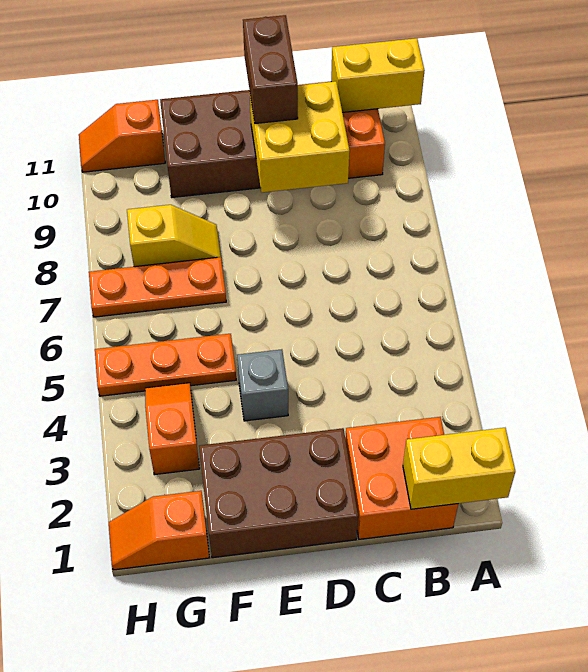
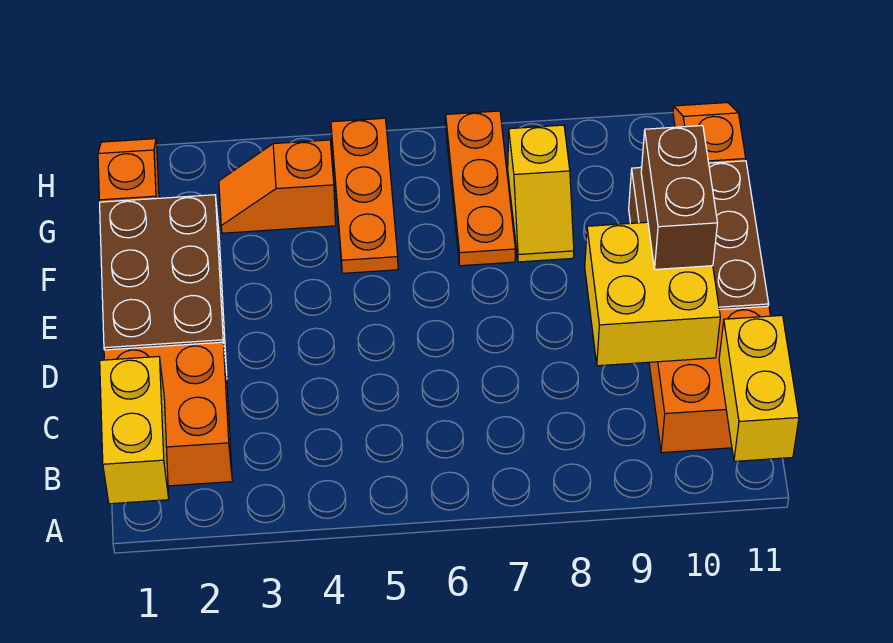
brown 1x2 brick [243,15,298,123] -> brown 1x2 brick turned to [641,126,717,269]
grey 1x1 brick [237,349,288,421] -> none
orange 1x2 slope [145,383,200,475] -> orange 1x2 slope turned to [219,140,336,233]

